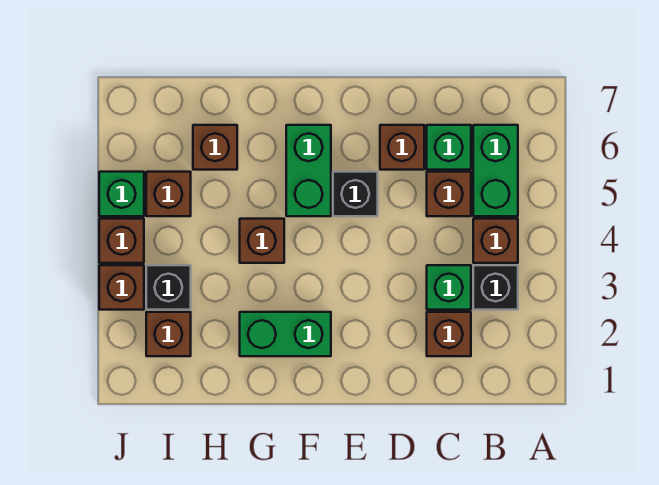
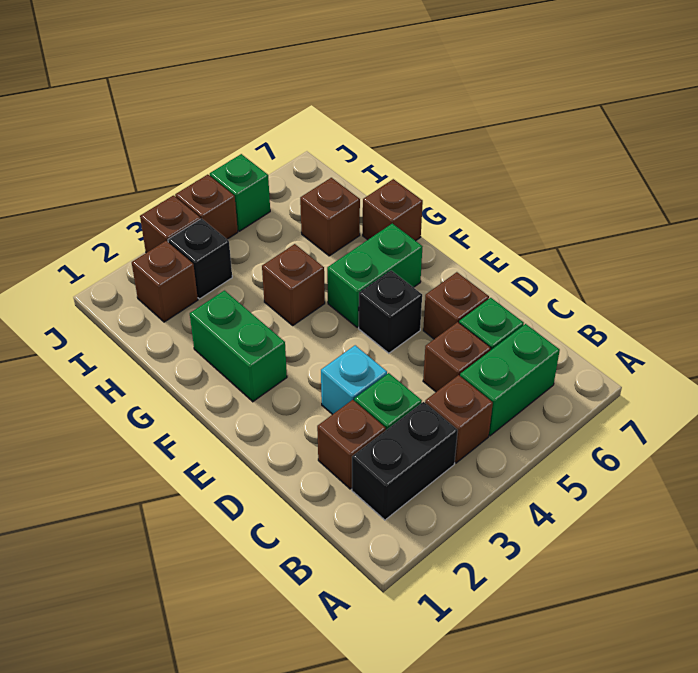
black 1x1 brick [473,265,518,310] -> black 1x2 brick [352,402,458,520]
none -> cyan 1x1 brick [321,345,387,415]
brown 1x1 brick [146,172,191,216] -> brown 1x1 brick moved to [363,179,423,241]

